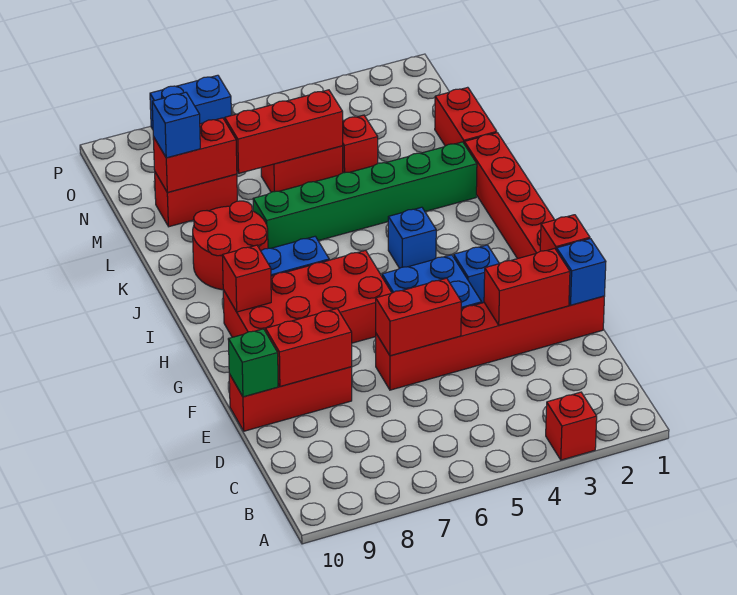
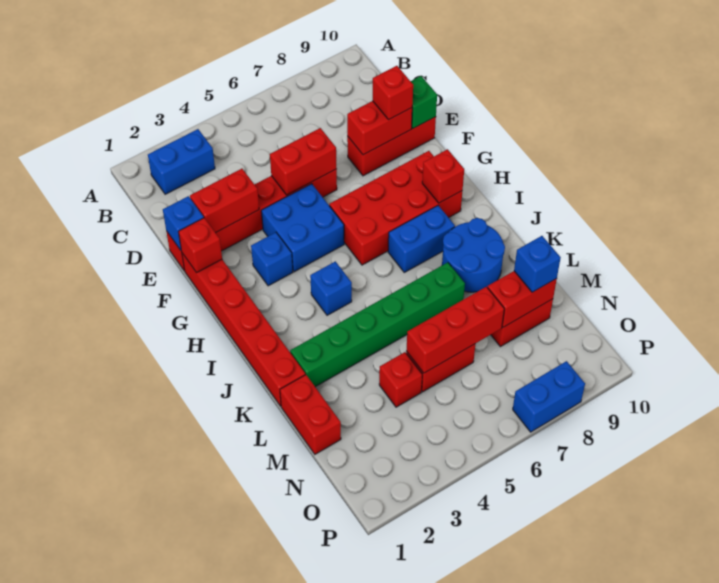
red 1x1 brick [546,392,597,460] -> red 1x1 brick moved to [373,66,413,120]
none -> blue 1x2 brick [148,129,215,194]
red 2x2 round brick [193,201,268,290] -> blue 2x2 round brick [442,218,505,292]

